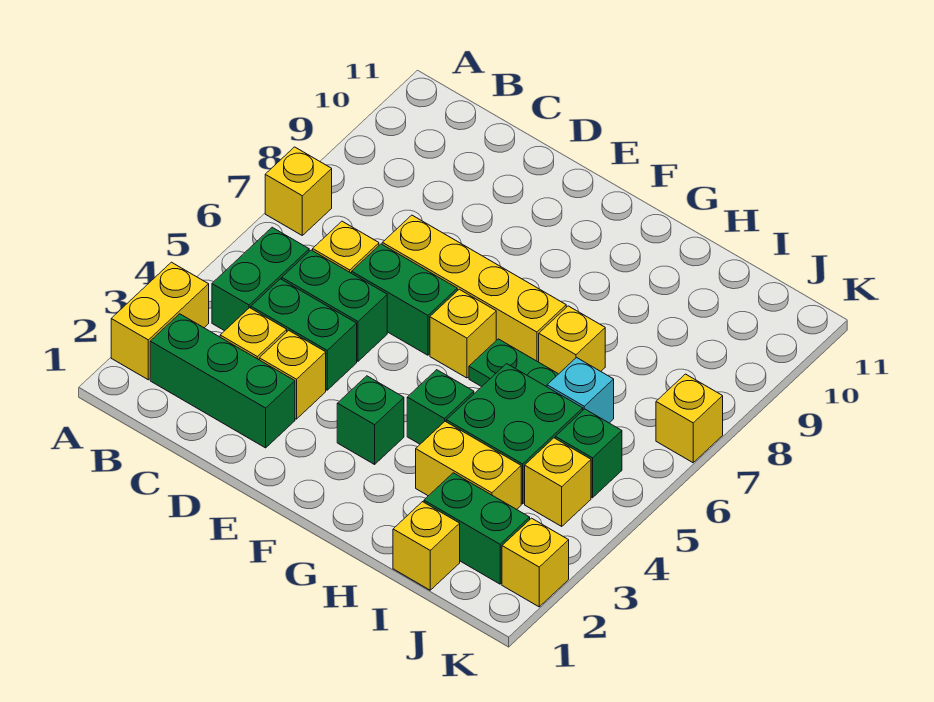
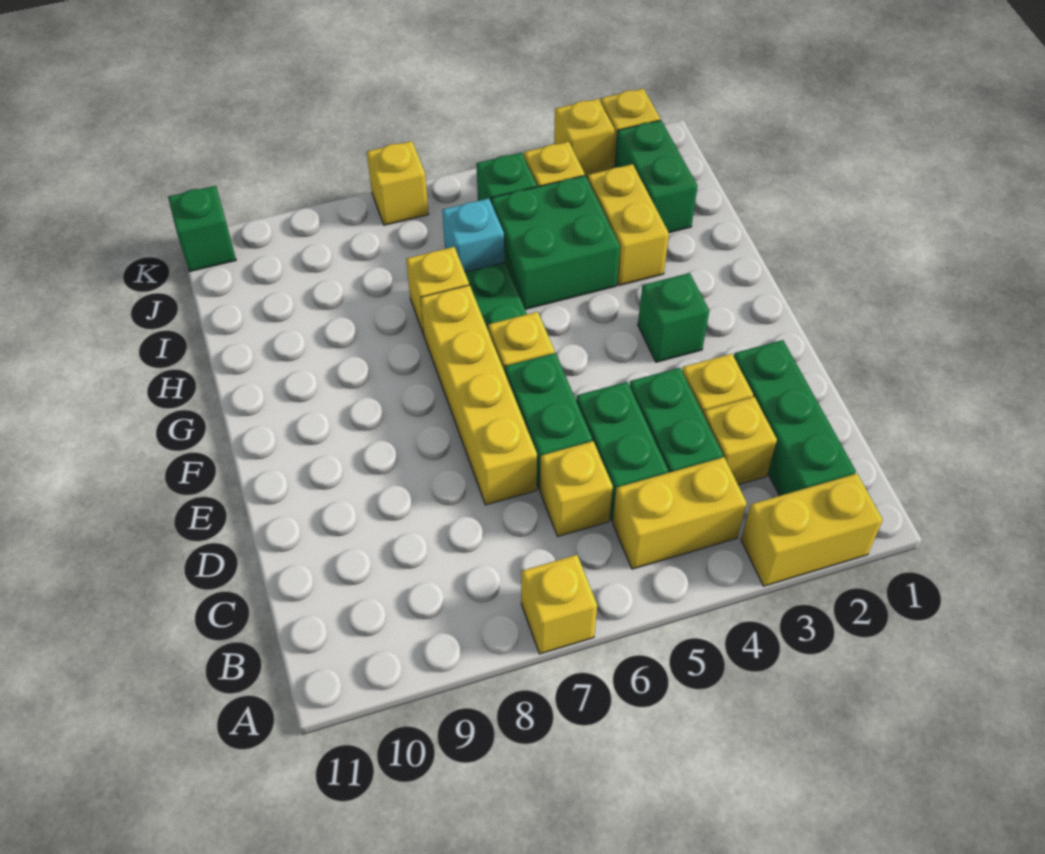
green 1x2 brick [212,227,309,331] -> yellow 1x2 brick [613,457,747,569]
green 1x1 brick [407,370,474,444] -> green 1x1 brick moved to [168,186,236,272]
yellow 1x1 brick [393,502,460,590] -> yellow 1x1 brick moved to [554,99,614,177]

